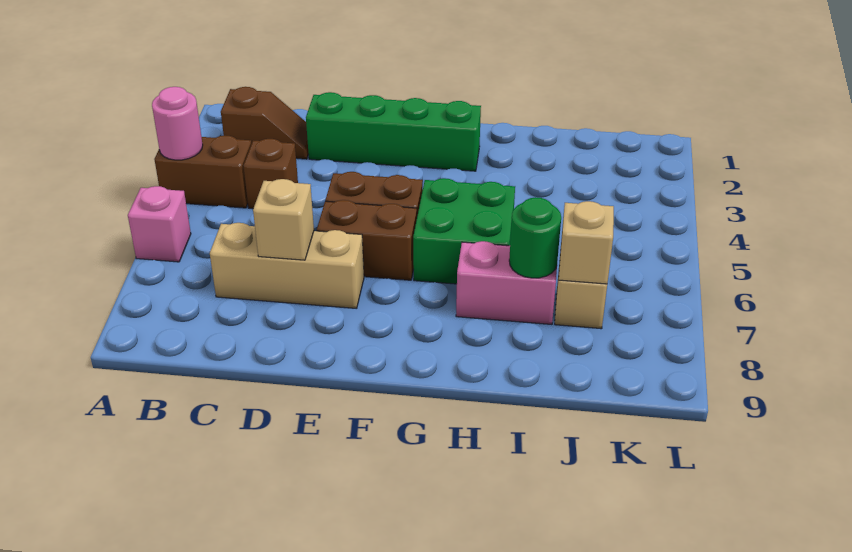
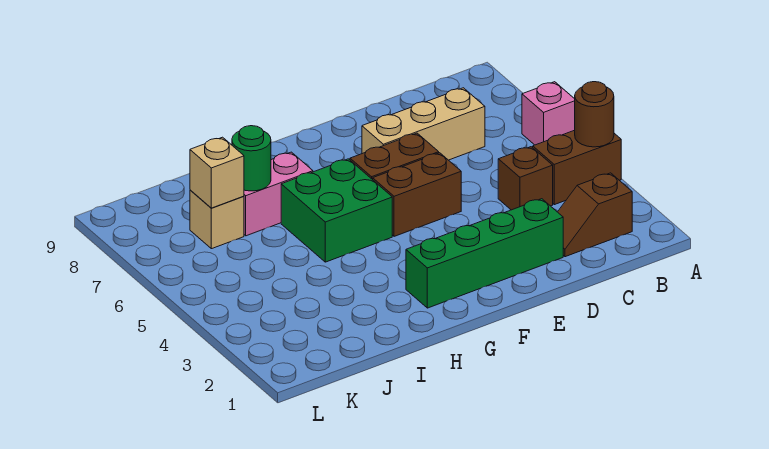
pink 1x1 round brick [152,87,203,160] -> brown 1x1 round brick [575,82,614,147]
tan 1x1 brick [253,179,314,260] -> none

